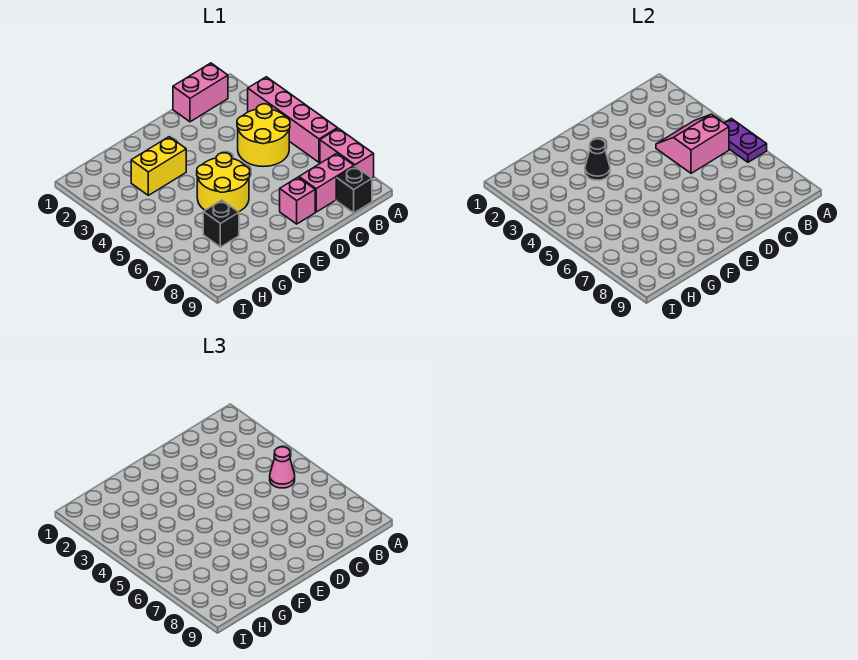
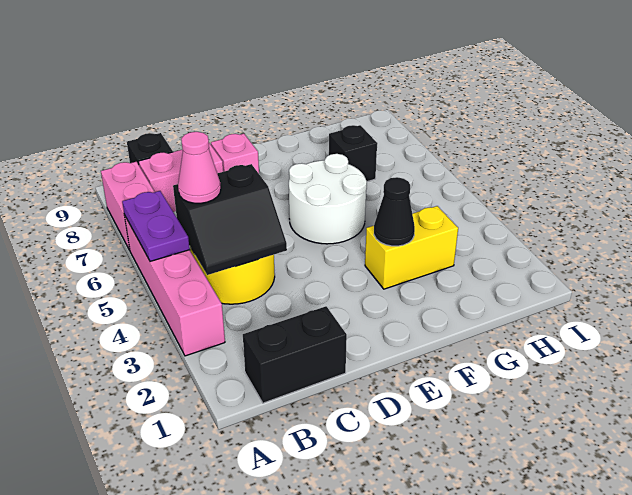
pink 1x2 brick [173,63,228,122] -> black 1x2 brick [243,306,347,403]
pink 2x2 slope [656,114,729,173] -> black 2x2 slope [173,164,287,275]
yellow 2x2 round brick [197,153,250,212] -> white 2x2 round brick [289,154,367,244]

